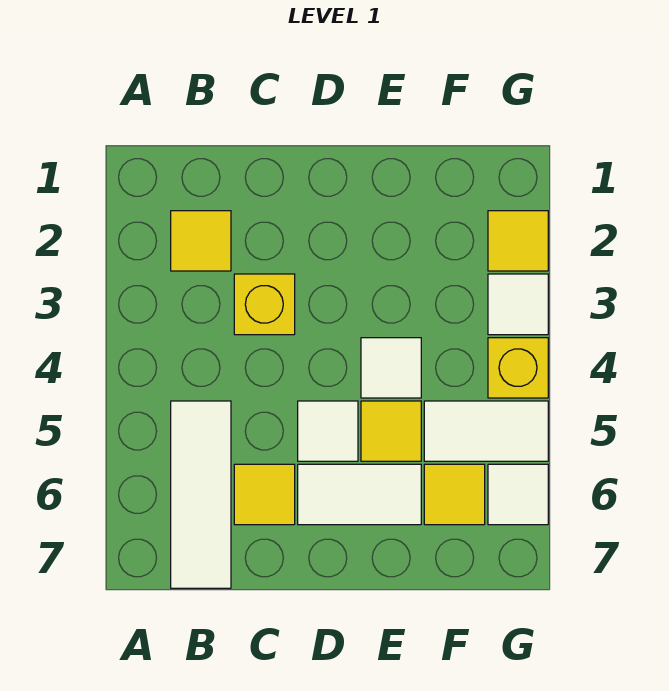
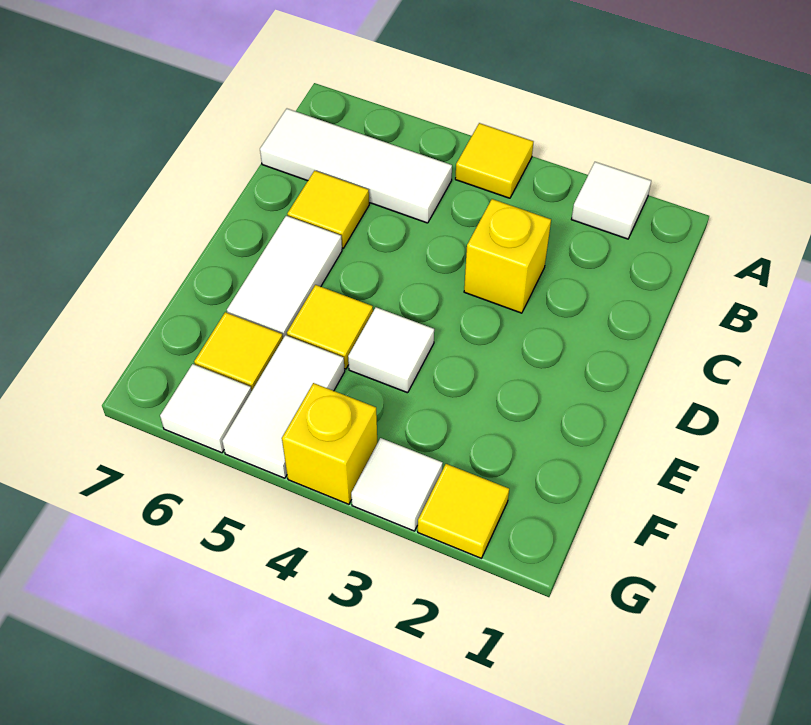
yellow 1x1 tile [171,211,231,271] -> yellow 1x1 tile moved to [455,123,533,198]
white 1x1 tile [298,401,358,461] -> white 1x1 tile moved to [571,162,651,239]

